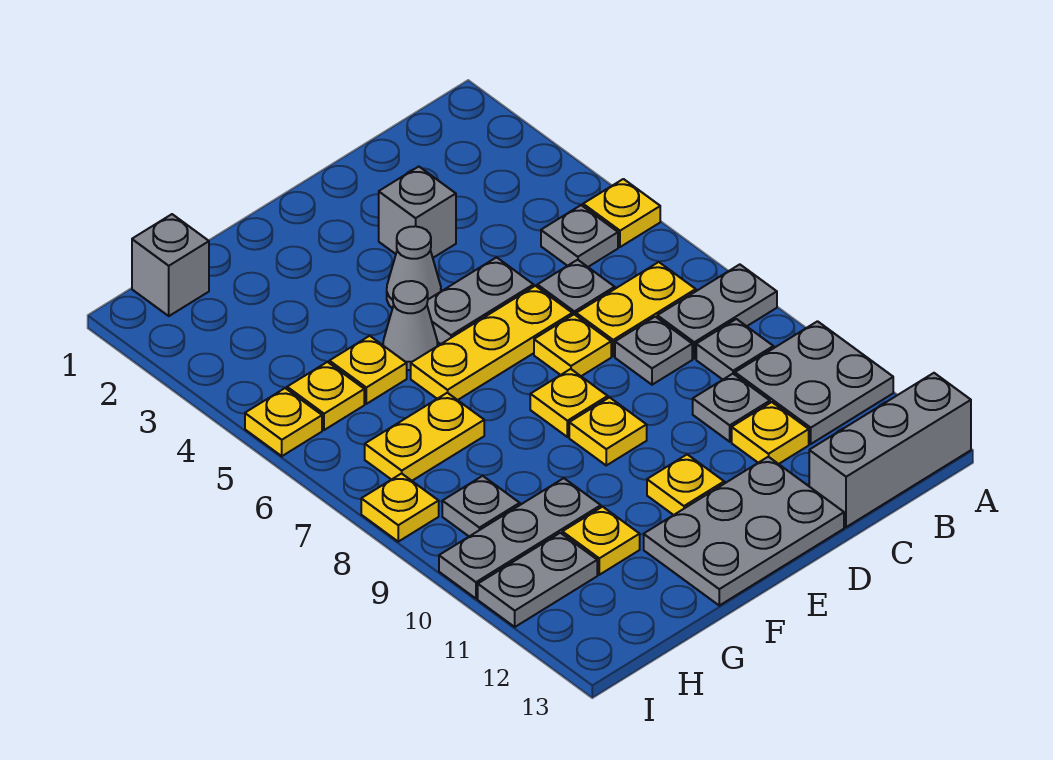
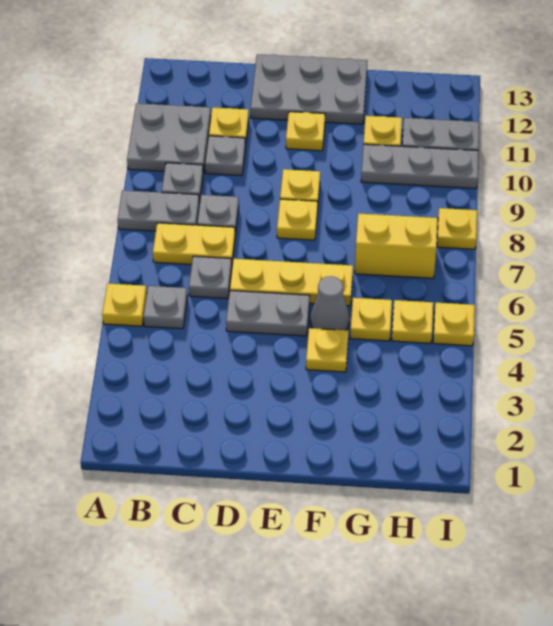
grey 1x3 brick [809,373,971,527] -> none
grey 1x1 brick [379,167,456,258] -> none
yellow 1x1 plate [534,314,611,376] -> yellow 1x1 plate moved to [306,328,348,372]
grey 1x1 cone [387,226,441,308] -> none
yellow 1x2 plate [365,393,484,481] -> yellow 1x2 brick [355,213,438,278]
grey 1x1 brick [132,214,209,316] -> none
grey 1x1 plate [442,476,520,536] -> none

